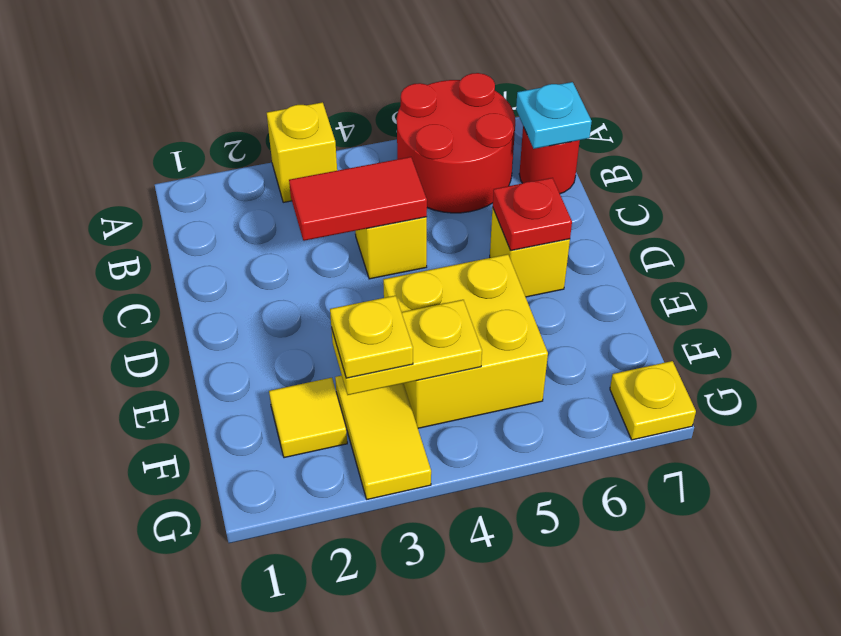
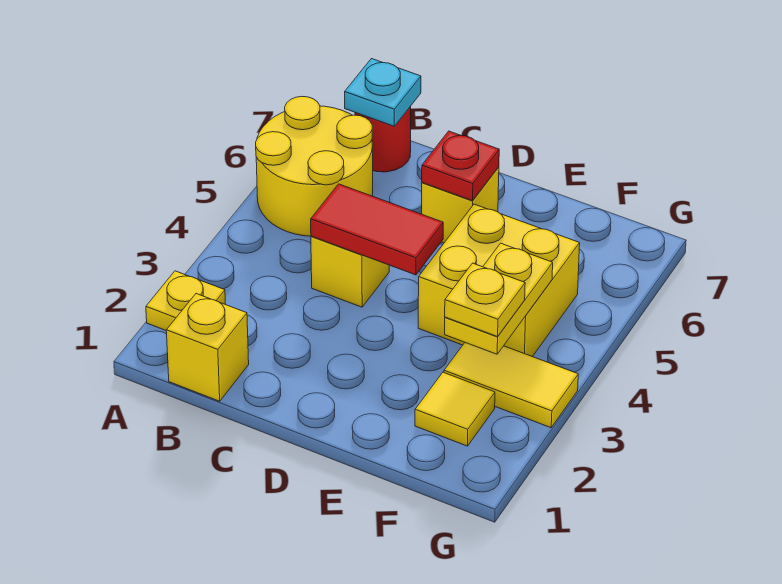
yellow 1x1 brick [267,102,337,202] -> yellow 1x1 brick moved to [166,294,249,401]
red 2x2 round brick [397,73,515,213] -> yellow 2x2 round brick [256,97,373,236]
red 1x2 tile [289,157,427,241] -> red 1x2 tile turned to [311,184,443,275]
yellow 1x1 plate [610,361,696,440] -> yellow 1x1 plate moved to [146,271,225,330]

